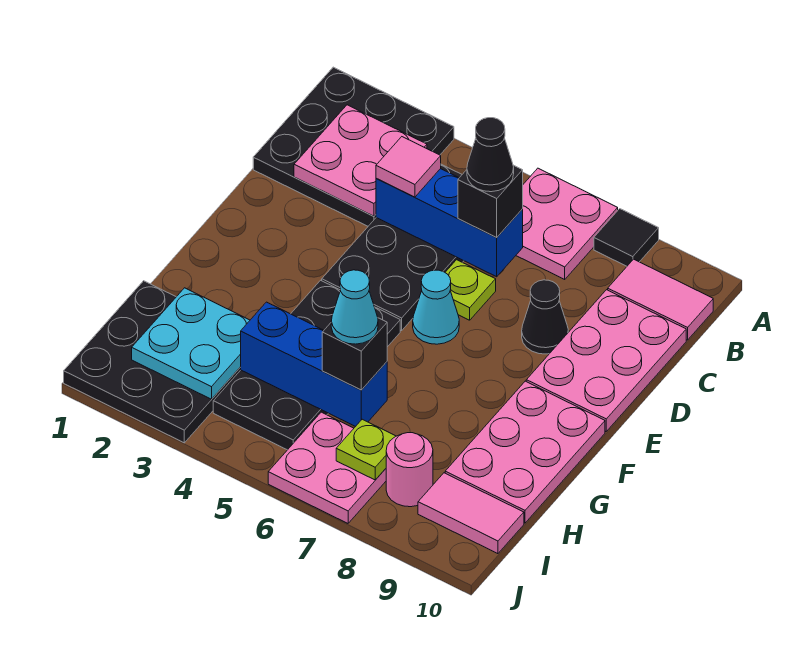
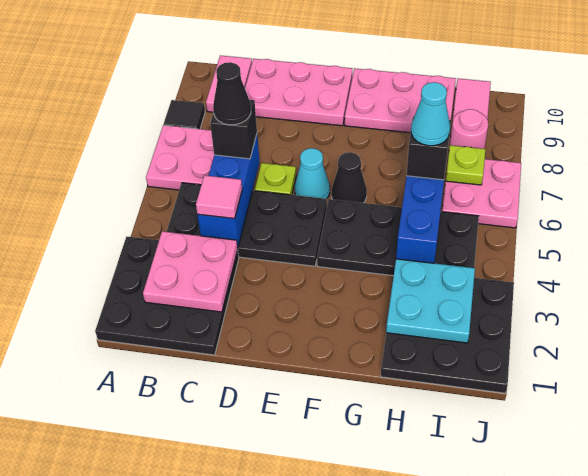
black 1x1 cone [522,280,568,354] -> black 1x1 cone moved to [331,152,367,203]

